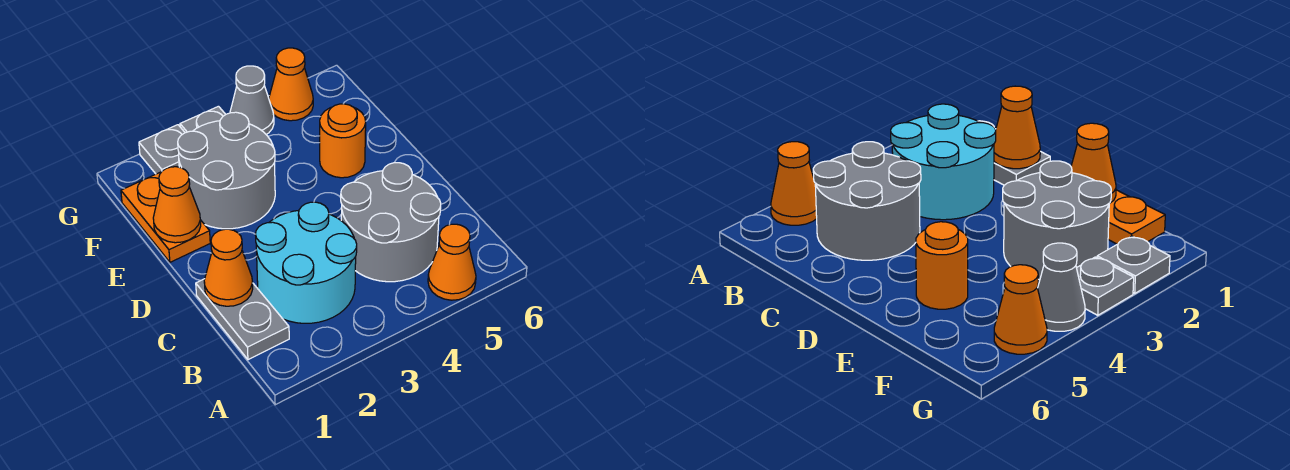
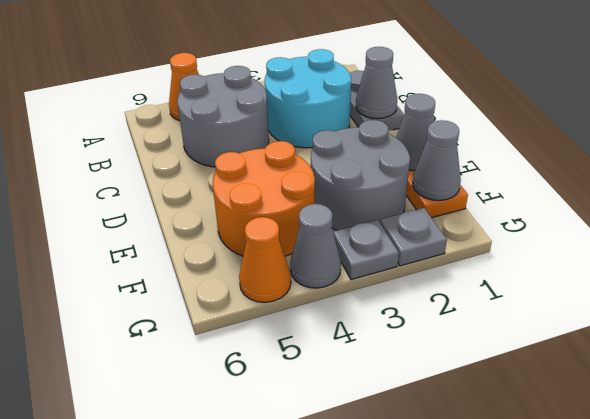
orange 1x1 cone [204,229,253,306] -> grey 1x1 cone [356,47,397,119]
orange 1x1 cone [153,167,201,243] -> grey 1x1 cone [396,94,435,171]
orange 1x1 round brick [320,104,366,178] -> orange 2x2 round brick [213,141,315,256]
none -> grey 1x1 cone [413,120,461,200]

